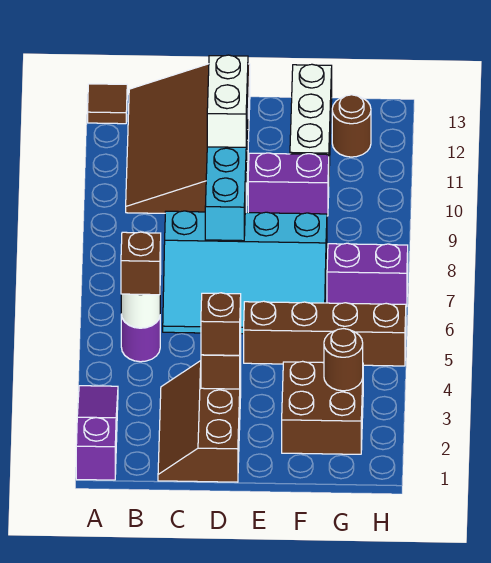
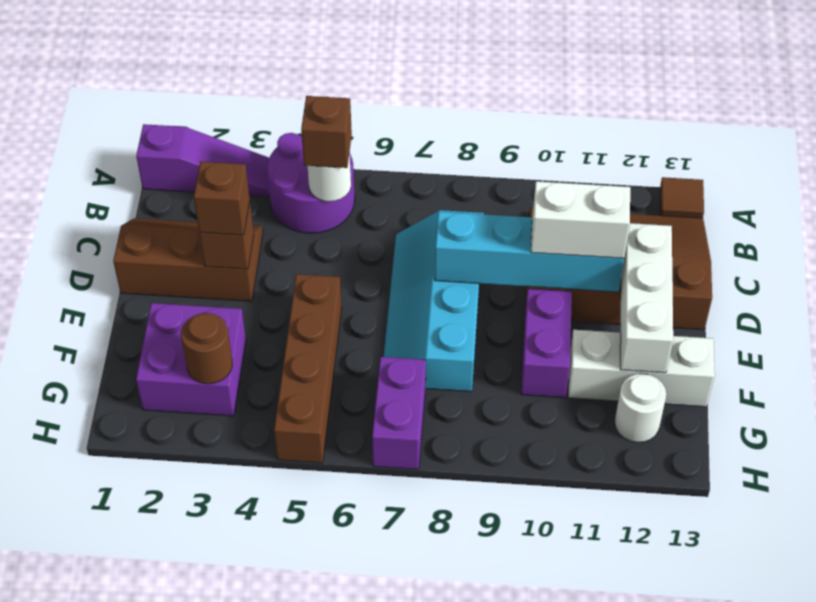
purple 1x1 round brick [121,315,160,362] -> purple 2x2 round brick [267,133,355,233]
cyan 3x4 slope [163,211,327,334] -> cyan 2x4 slope [384,210,484,392]
none -> white 1x3 brick [620,223,673,373]
brown 2x2 brick [282,361,363,454] -> purple 2x2 brick [136,303,246,416]
brown 1x1 round brick [332,95,371,157] -> white 1x1 round brick [615,374,666,442]

